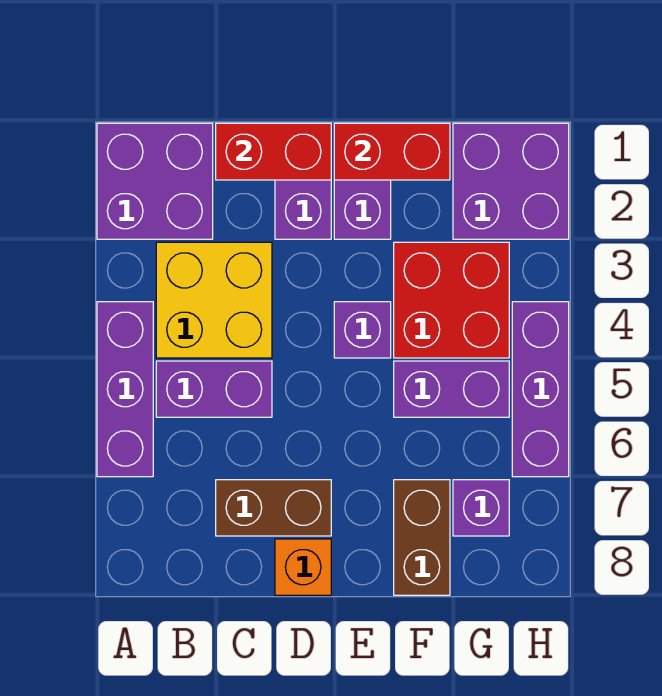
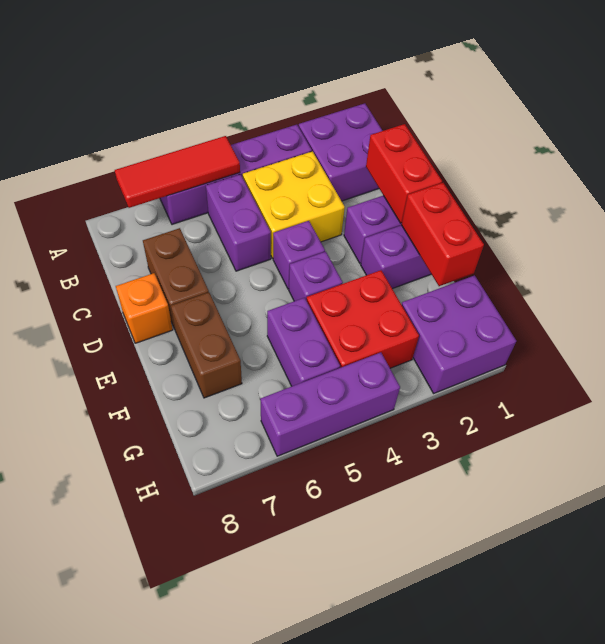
purple 1x3 brick [97,302,153,477] -> purple 1x4 brick [160,125,312,224]
none -> red 1x3 tile [115,136,240,208]
brown 1x2 brick [394,480,450,595] -> brown 1x2 brick turned to [171,292,242,398]
purple 1x1 brick [453,480,509,536] -> purple 1x1 brick moved to [273,221,325,289]

